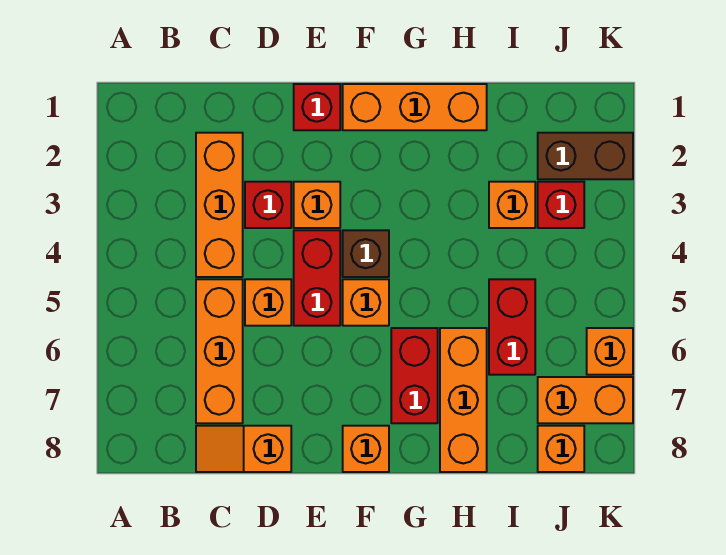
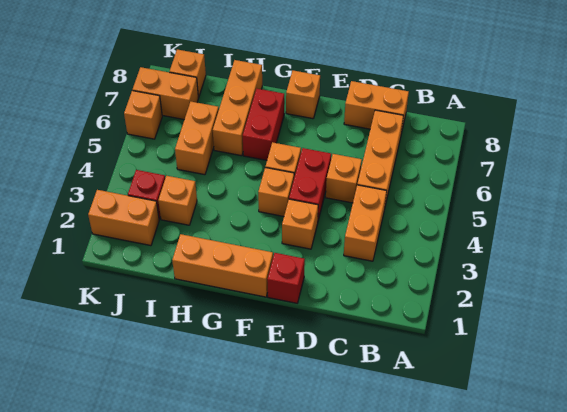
orange 1x3 brick [196,133,243,277] -> orange 1x2 brick [344,185,387,261]
orange 1x2 slope [196,426,291,472] -> orange 1x2 brick [344,81,409,129]
red 1x1 brick [245,182,291,228] -> none
brown 1x1 brick [343,230,389,277] -> orange 1x1 brick [258,168,294,216]
red 1x2 brick [489,279,535,375] -> orange 1x2 brick [175,102,219,175]
brown 1x2 brick [538,133,633,179] -> orange 1x2 brick [88,190,159,246]

